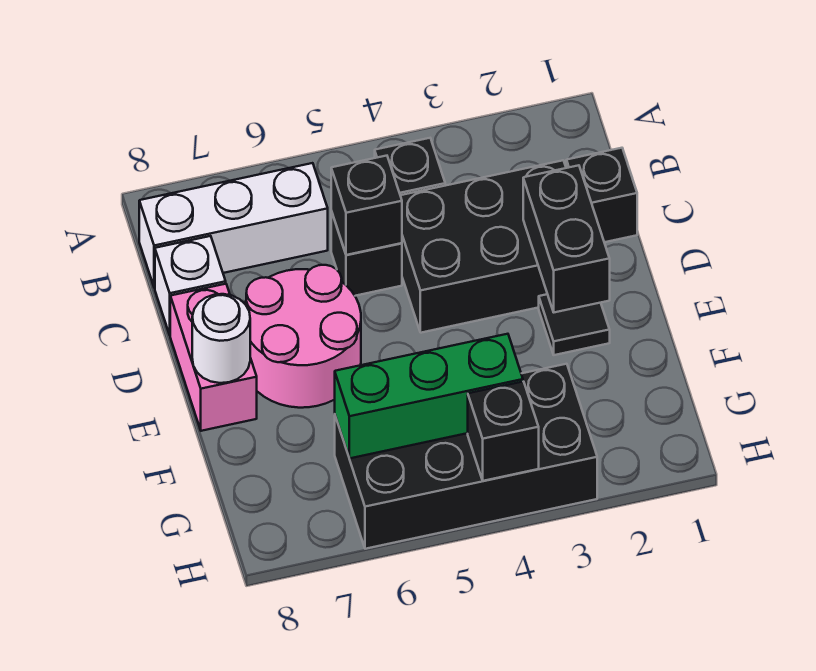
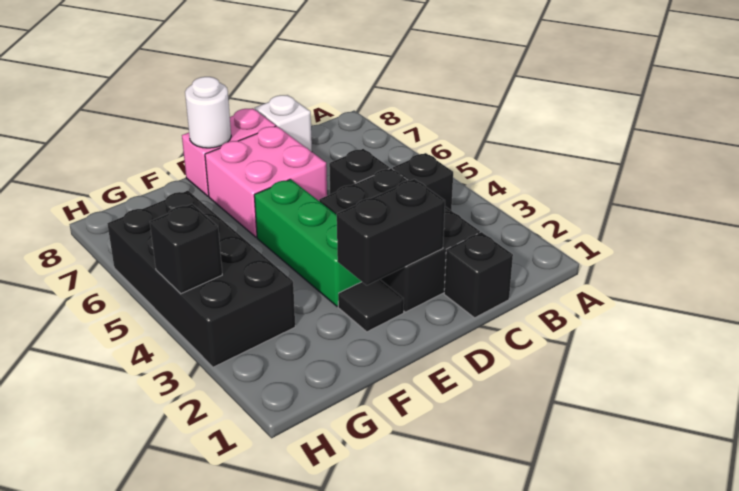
white 1x3 brick [139,163,328,288] -> none
black 1x1 brick [331,156,402,255] -> none
pink 2x2 round brick [245,265,361,408] -> pink 2x2 brick [205,126,327,237]
green 1x3 brick [335,334,523,459] -> green 1x3 brick moved to [254,179,362,307]

